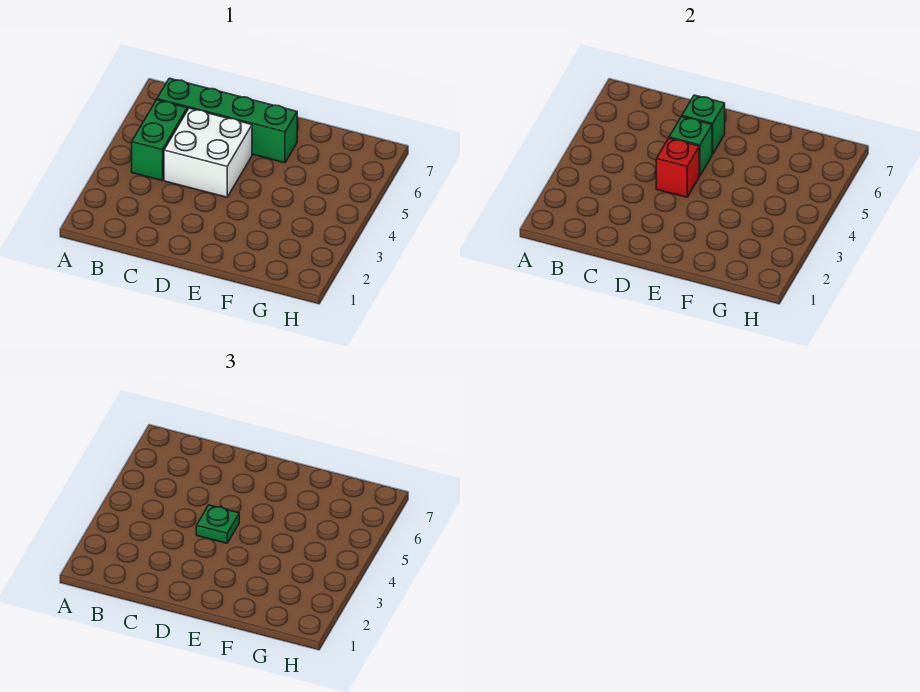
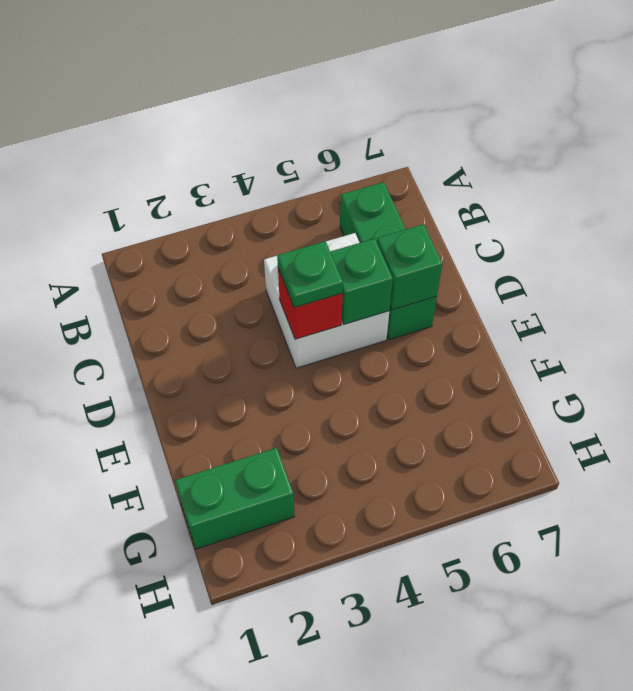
green 1x2 brick [132,100,187,180] -> green 1x2 brick moved to [175,448,294,549]
green 1x4 brick [157,78,297,163] -> green 1x3 brick [340,182,437,340]

